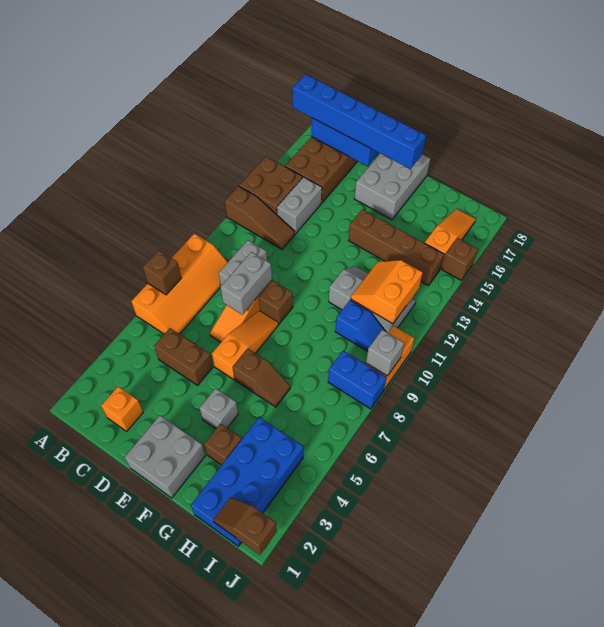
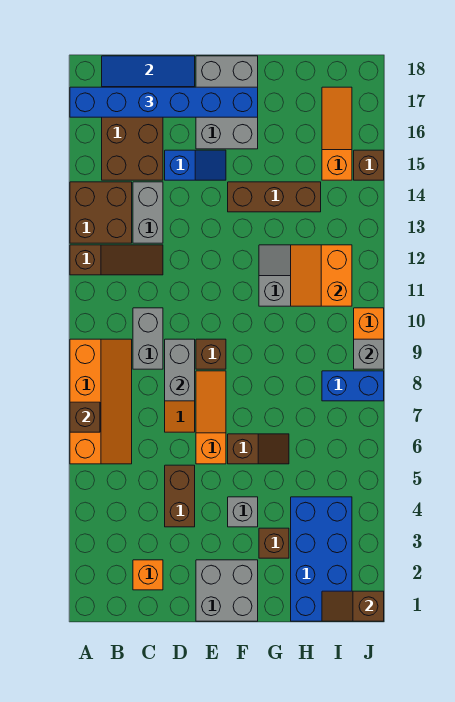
brown 1x2 brick [154,328,213,385] -> brown 1x2 brick turned to [165,465,195,527]
brown 1x4 brick [348,209,444,285] -> brown 1x3 brick [228,182,321,212]
blue 1x2 slope [335,300,385,351] -> blue 1x2 slope moved to [165,150,226,180]

